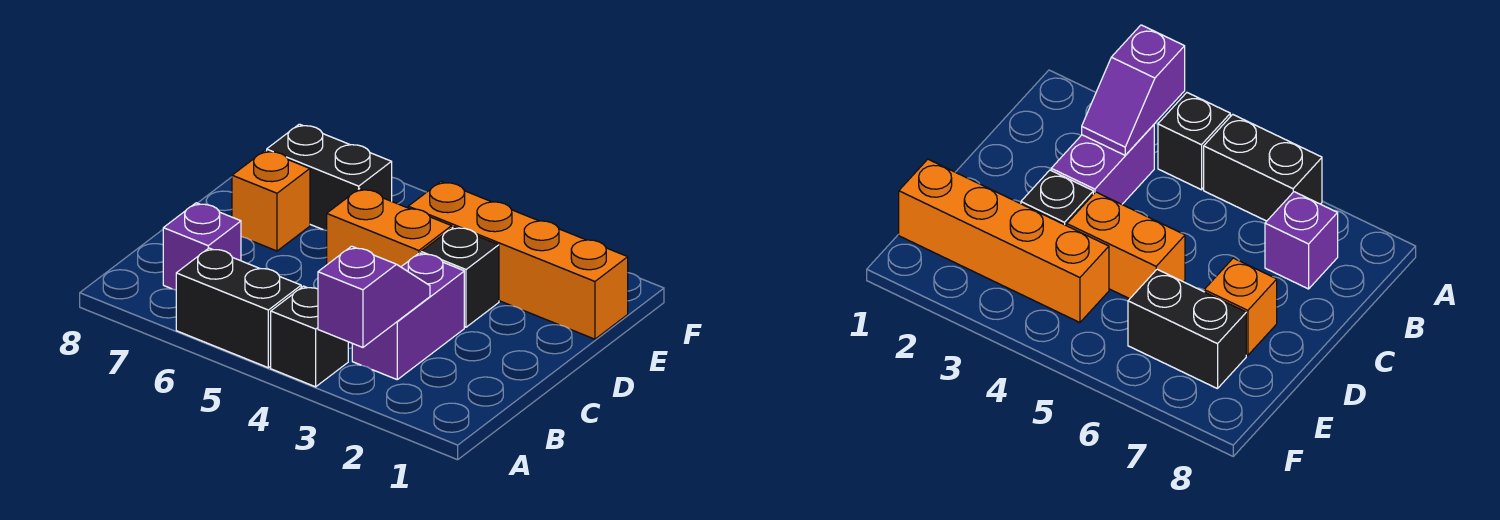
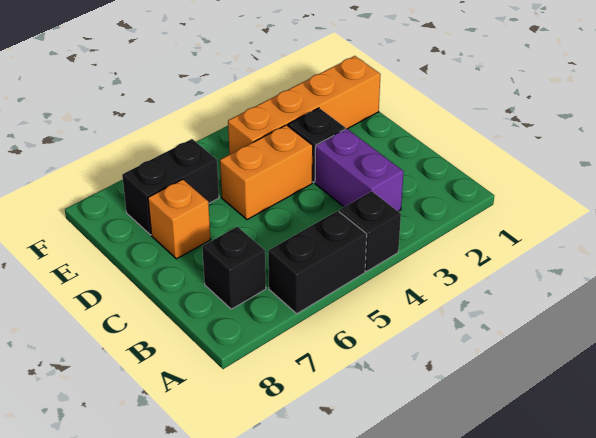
purple 1x2 slope [318,246,430,347] -> none
purple 1x1 brick [163,203,241,290] -> black 1x1 brick [202,227,266,309]

